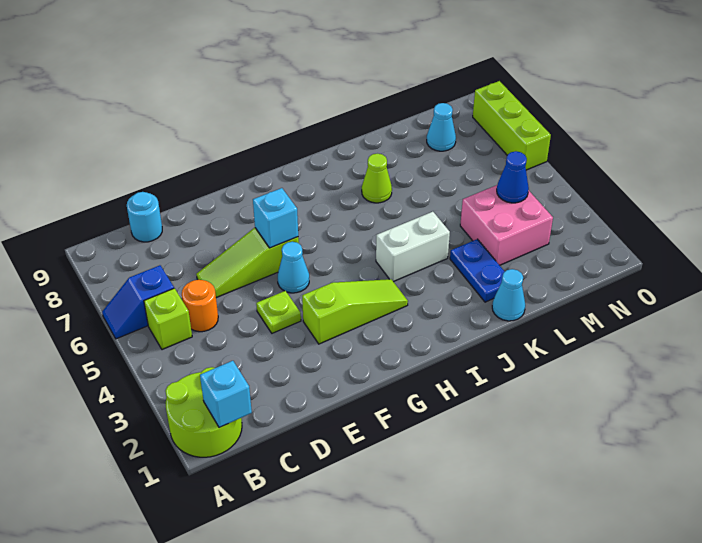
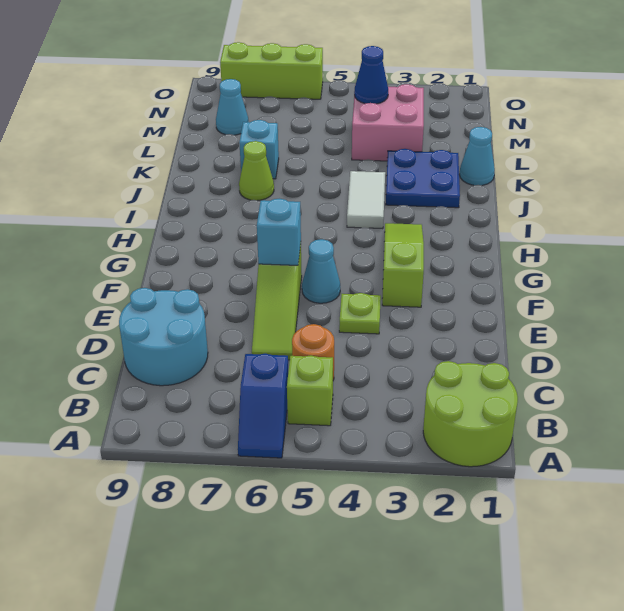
cyan 1x1 brick [200,361,252,427] -> cyan 1x1 brick moved to [239,120,279,179]
cyan 1x1 round brick [127,192,162,242] -> cyan 2x2 round brick [119,288,208,386]
white 1x2 brick [376,212,450,282] -> white 1x2 tile [347,171,385,229]
blue 1x2 plate [450,239,505,302] -> blue 2x2 plate [386,149,460,208]

